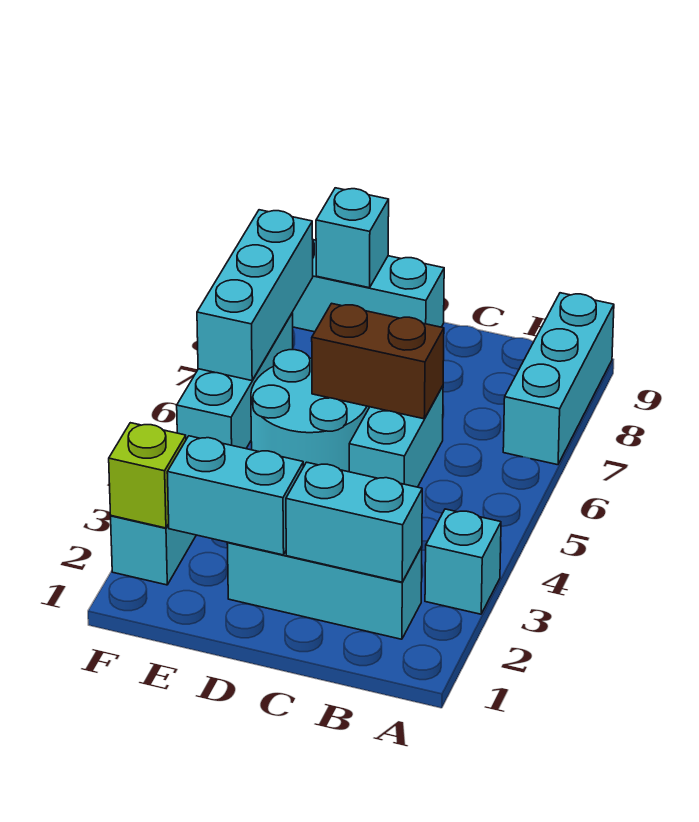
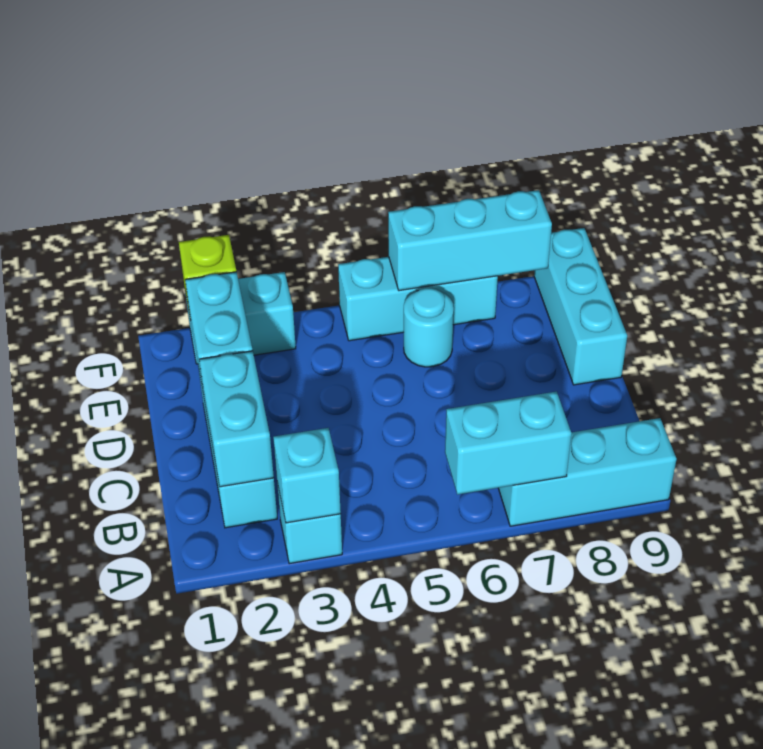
cyan 1x2 brick [349,386,443,487] -> cyan 1x2 brick moved to [445,392,572,495]
brown 1x2 brick [312,303,444,419] -> none
cyan 2x2 round brick [251,350,369,472] -> cyan 1x1 round brick [404,288,454,367]
cyan 1x1 brick [316,188,389,288] -> cyan 1x1 brick moved to [273,428,341,523]

